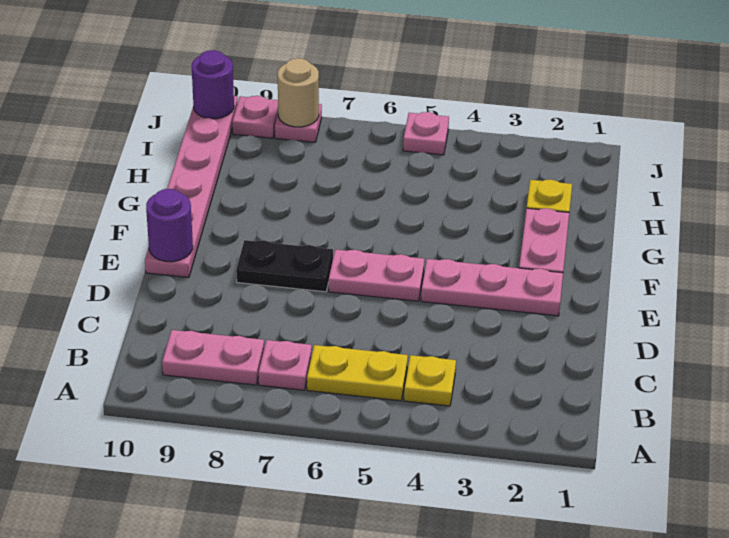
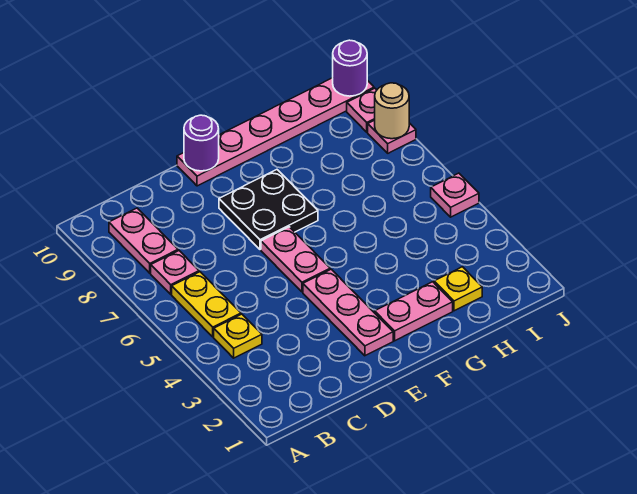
black 1x2 plate [236,240,333,292] -> black 2x2 plate [219,170,318,250]

